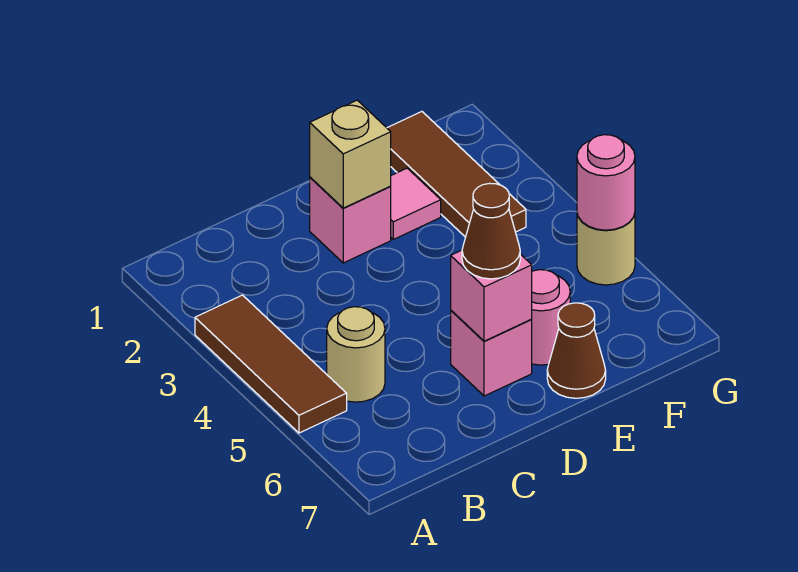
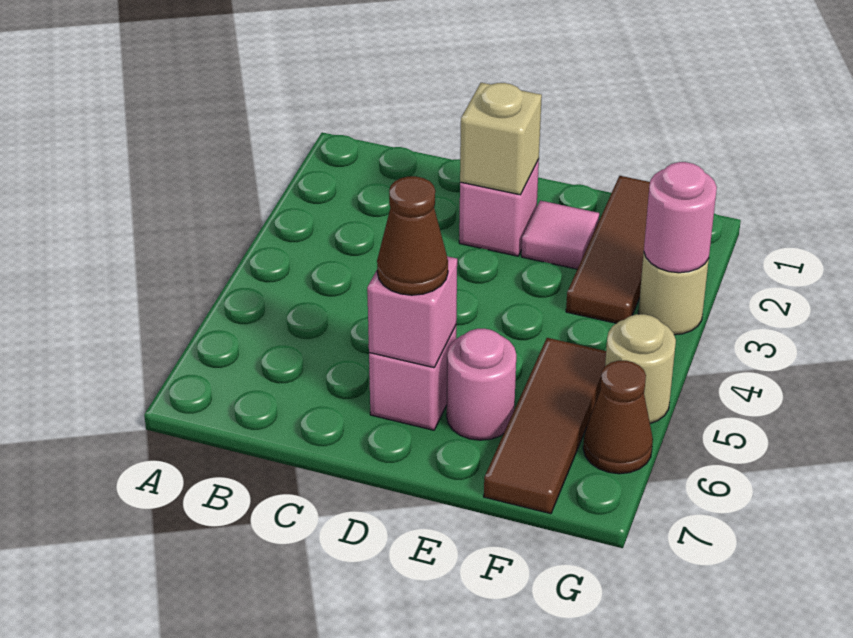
brown 1x3 tile [195,295,347,433] -> brown 1x3 tile moved to [484,338,606,514]
tan 1x1 round brick [327,307,385,402] -> tan 1x1 round brick moved to [638,254,709,335]
brown 1x1 cone [547,303,606,398] -> brown 1x1 cone moved to [583,361,653,474]
pink 1x1 round brick [577,135,635,230] -> pink 1x1 round brick moved to [644,162,717,273]

